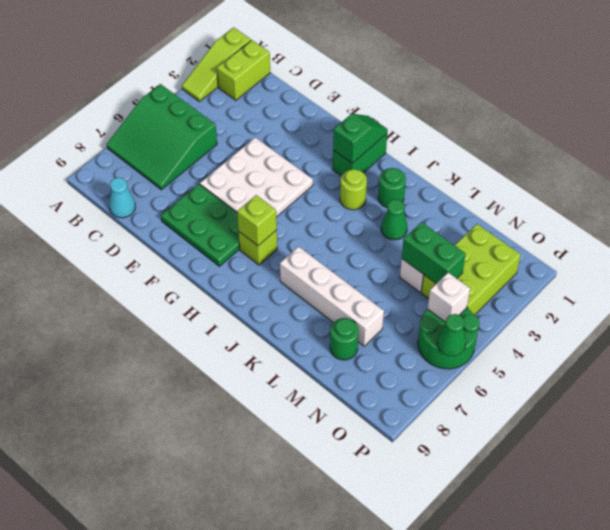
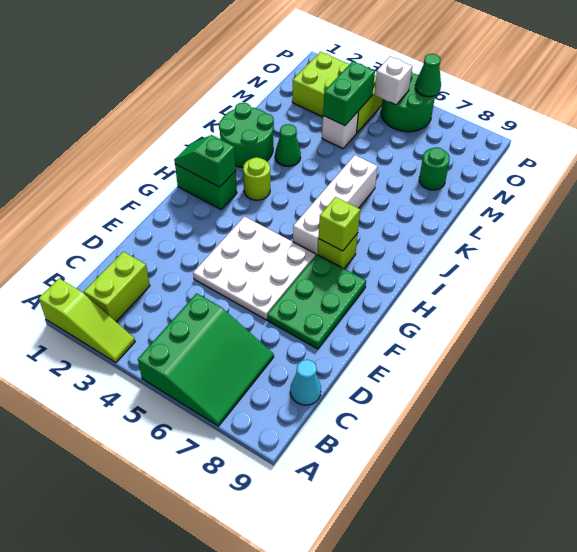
lime 1x2 brick [217,40,270,100] -> lime 1x2 brick turned to [84,252,150,322]
green 1x1 round brick [378,168,406,208] -> green 2x2 round brick [219,103,274,168]
white 1x4 brick [280,247,384,346] -> white 1x4 brick moved to [293,155,378,255]

